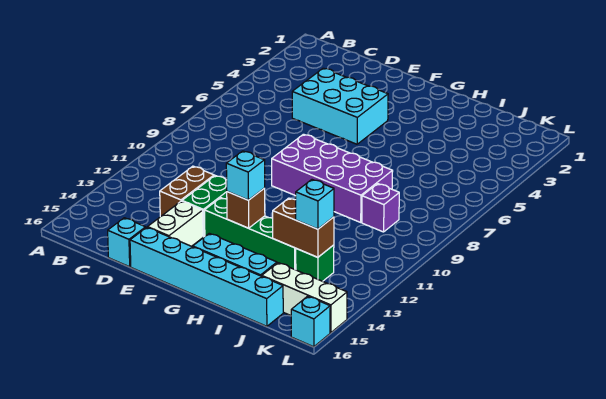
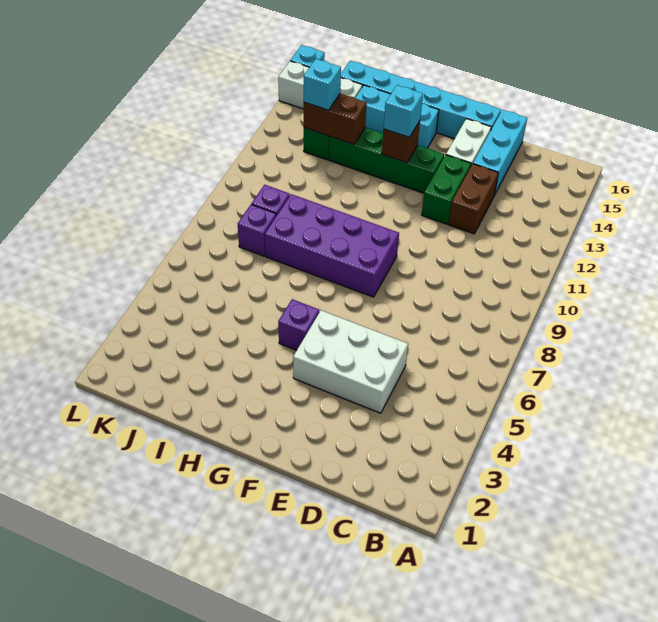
cyan 2x3 brick [292,68,388,144] -> white 2x3 brick [293,310,408,413]
cyan 1x1 brick [108,218,146,267] -> cyan 1x3 brick [473,110,527,194]
none -> purple 1x1 brick [278,299,319,350]
none -> purple 1x1 brick [238,204,276,256]

